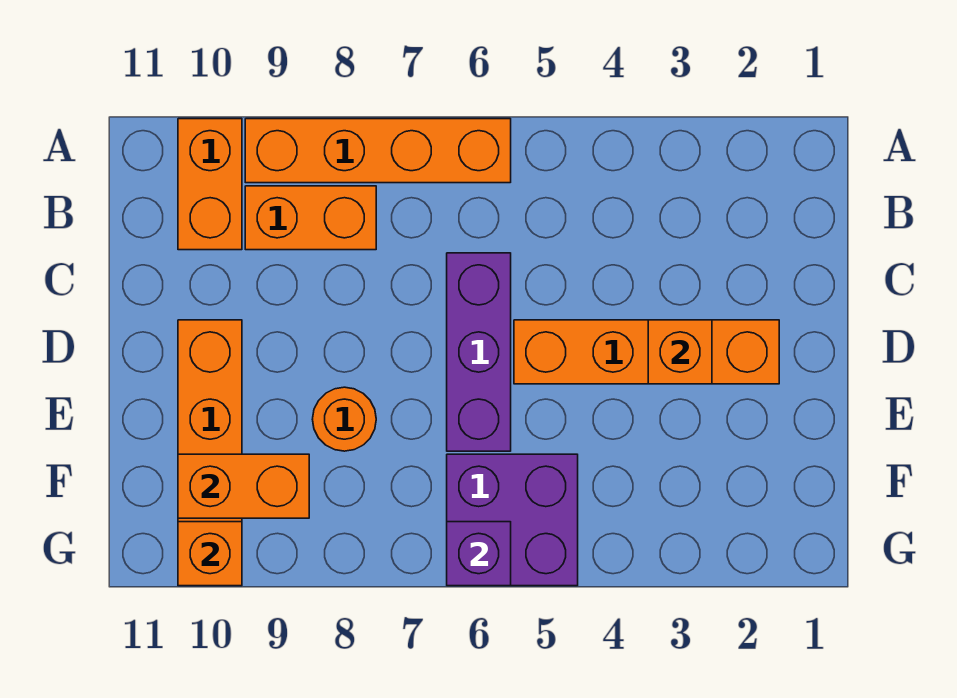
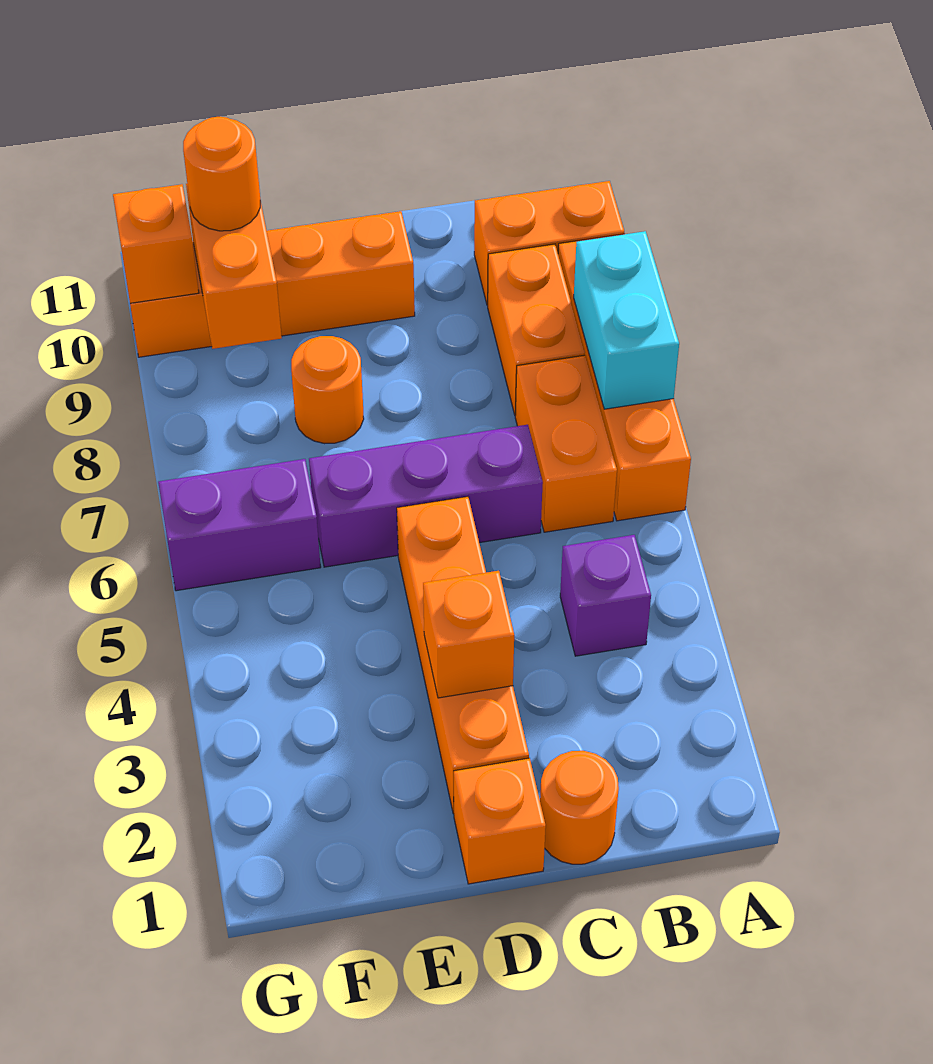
none -> cyan 1x2 brick [574,231,679,409]
none -> orange 1x2 brick [515,355,617,532]
none -> orange 1x1 round brick [540,751,619,864]
none -> orange 1x1 brick [454,758,546,884]
purple 2x2 brick [447,454,578,586] -> purple 1x2 brick [158,459,321,591]
none -> orange 1x1 round brick [183,117,260,231]
purple 1x1 brick [447,522,511,586] -> purple 1x1 brick moved to [560,535,651,656]

